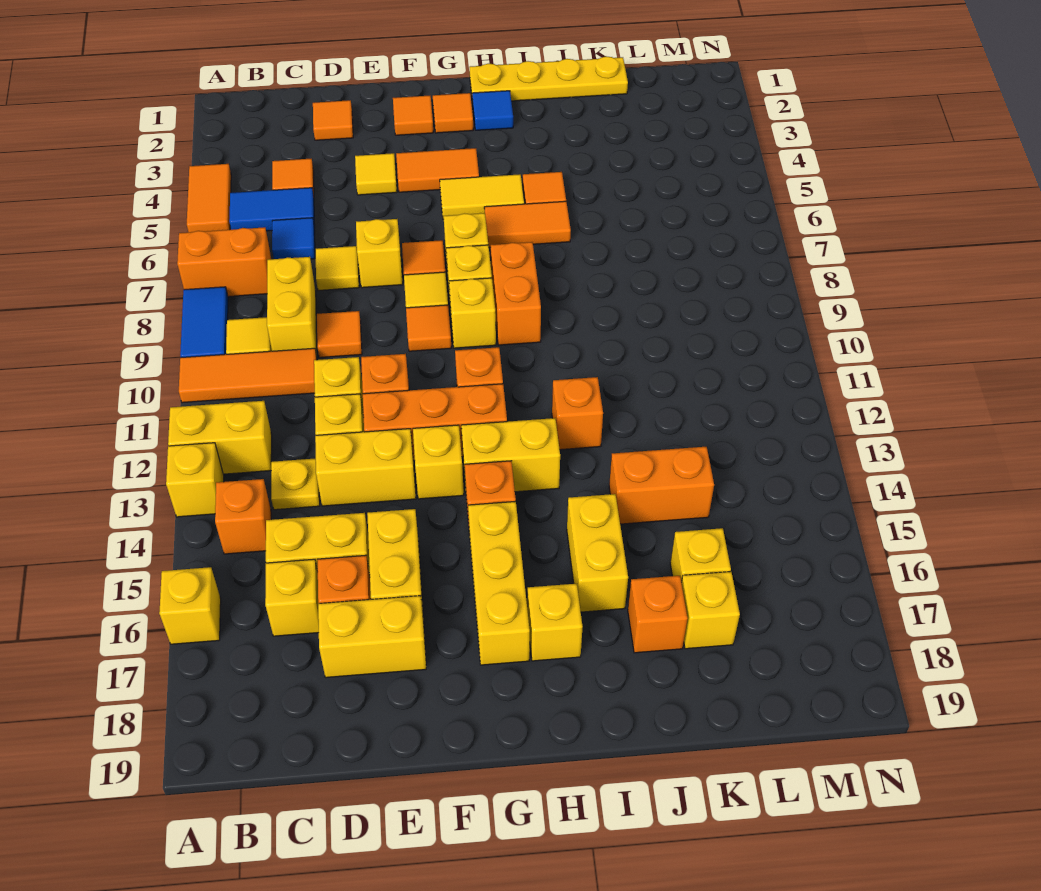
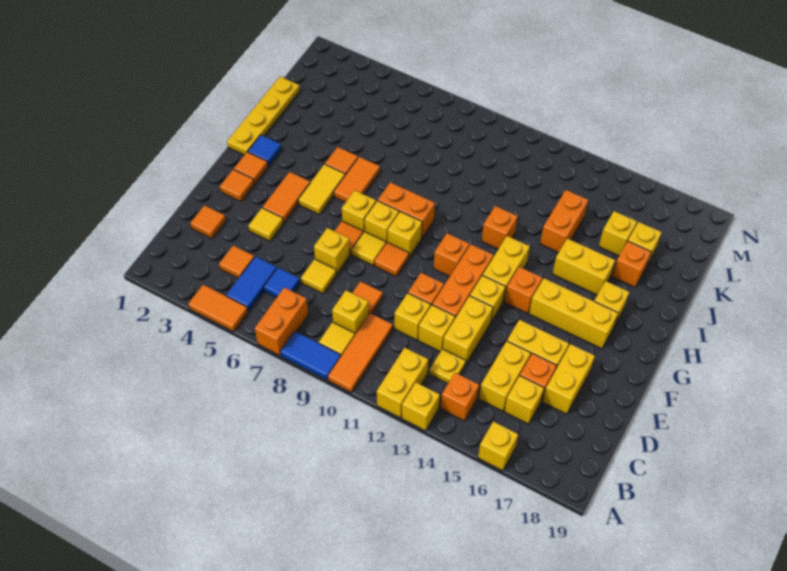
yellow 1x2 brick [267,257,317,356] -> yellow 1x1 brick [332,290,369,335]

